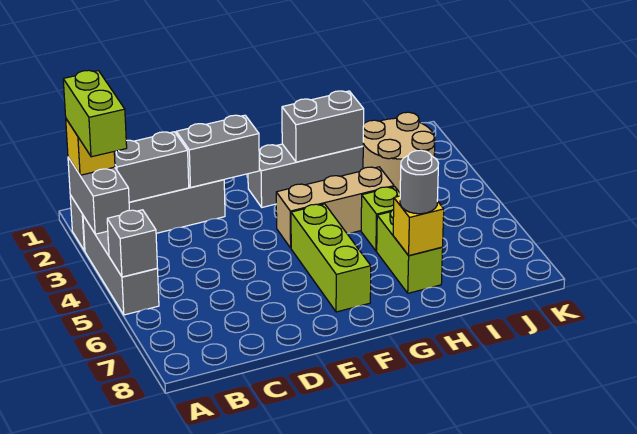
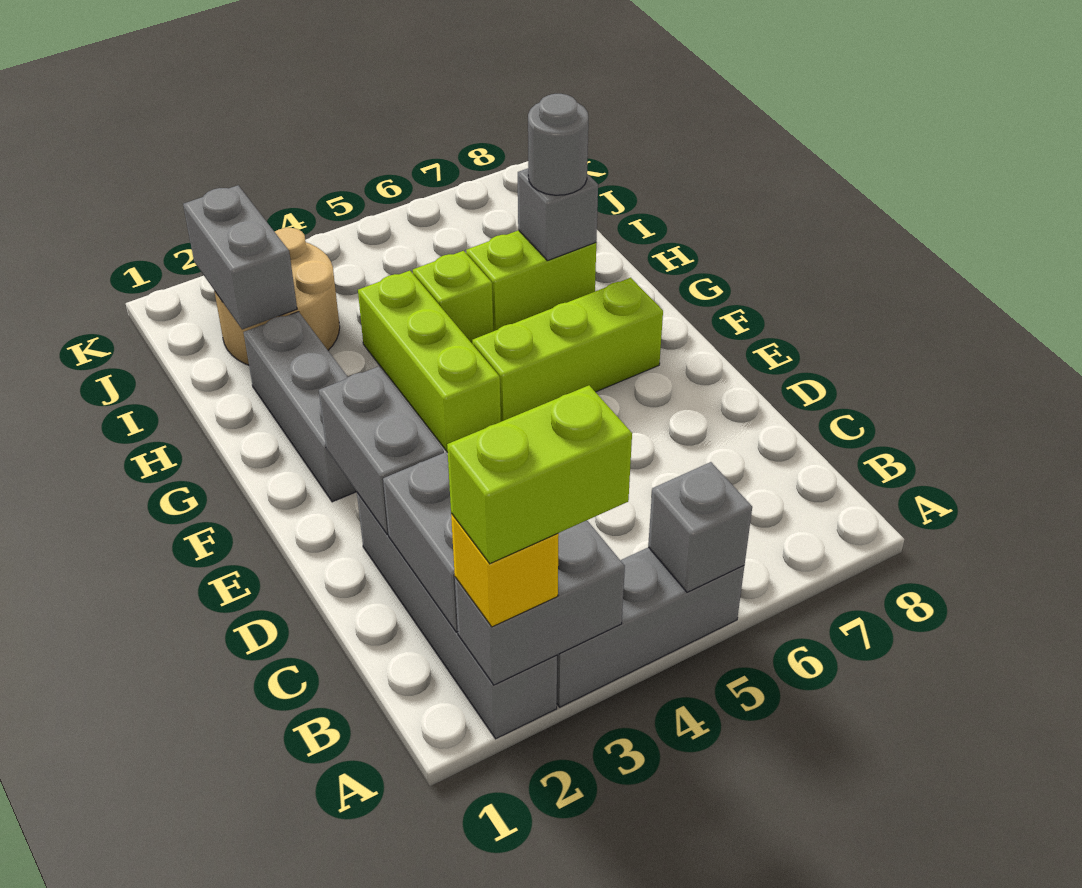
tan 1x3 brick [276,167,394,248] -> lime 1x3 brick [358,271,501,453]
grey 1x2 brick [282,91,364,162] -> grey 1x2 brick moved to [183,185,297,329]
yellow 1x1 brick [393,196,444,255] -> grey 1x1 brick [518,168,598,261]

